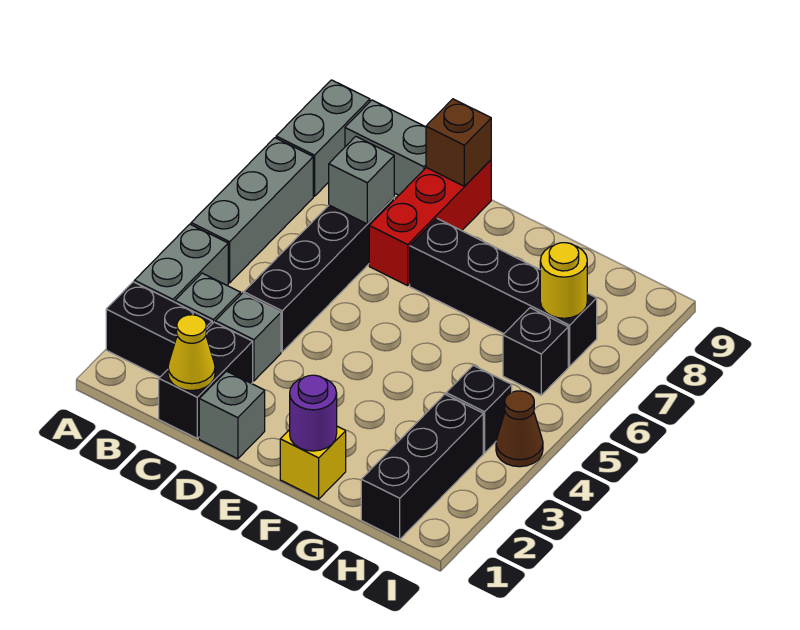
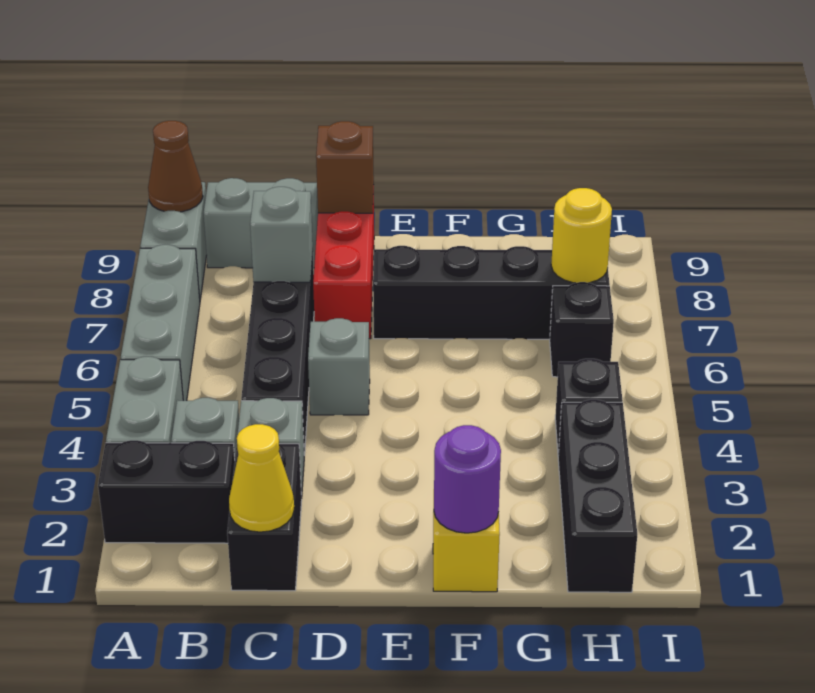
grey 1x1 brick [199,371,265,459] -> grey 1x1 brick moved to [308,318,370,415]
brown 1x1 cone [496,391,543,467] -> brown 1x1 cone moved to [148,121,203,212]

